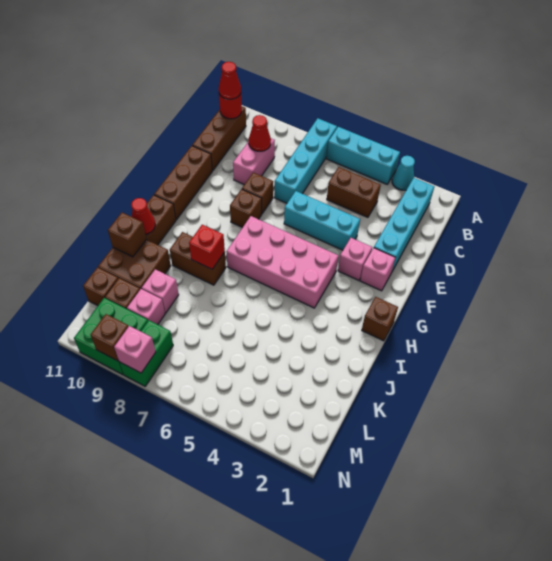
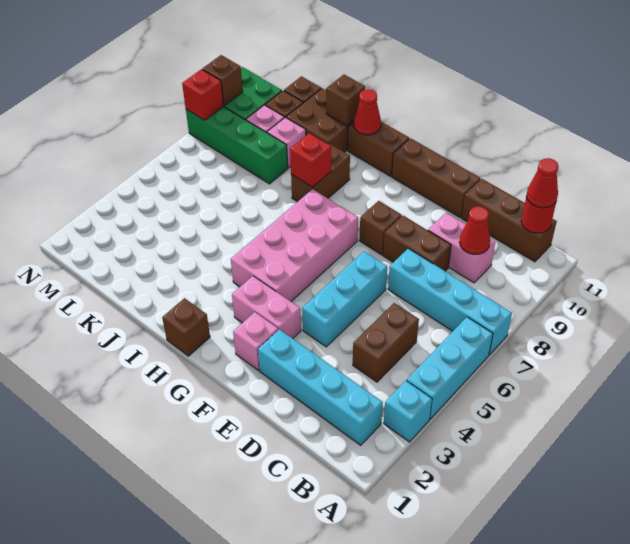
cyan 1x1 cone [392,156,415,190] -> cyan 1x1 brick [384,381,432,442]
brown 1x1 brick [242,172,273,214] -> brown 1x2 brick [383,215,451,271]
pink 1x1 brick [338,238,372,280] -> pink 1x2 brick [232,276,301,338]
green 1x2 brick [119,320,173,386] -> green 1x4 brick [186,107,288,184]
pink 1x1 brick [114,326,156,373] -> red 1x1 brick [182,69,224,120]

